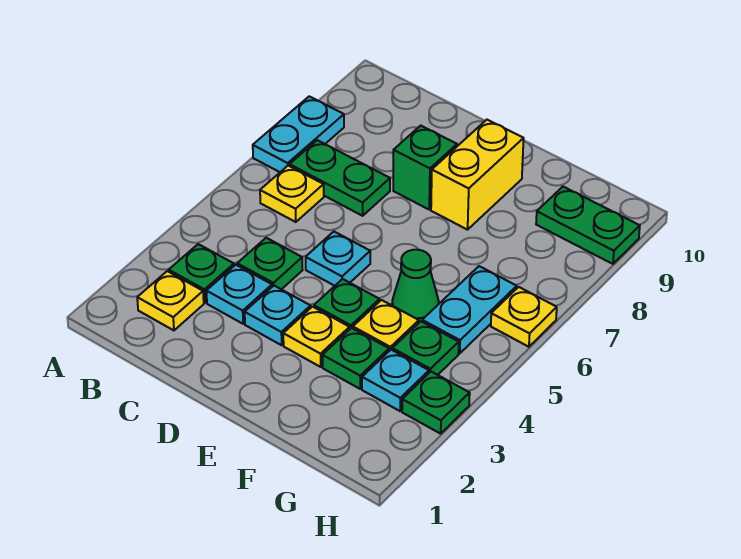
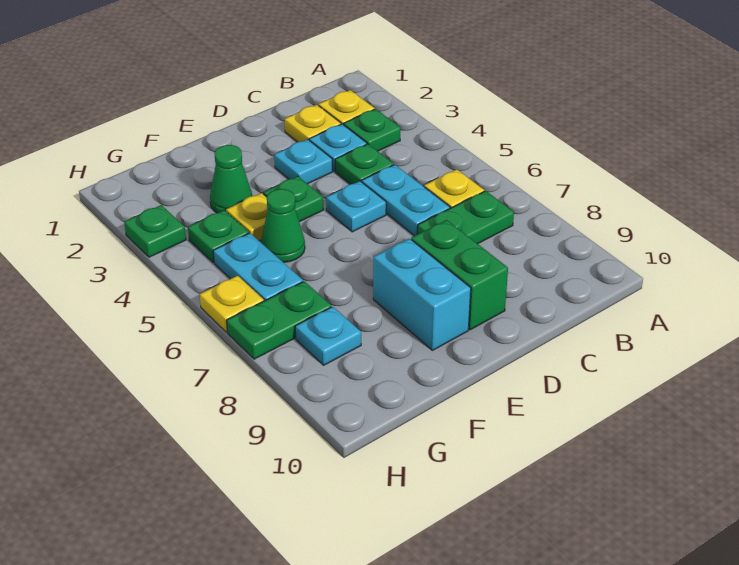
cyan 1x2 plate [253,96,344,172] -> cyan 1x2 plate moved to [362,165,450,236]
green 1x1 brick [393,126,457,209] -> green 1x2 brick [411,220,508,330]
yellow 1x1 plate [283,307,350,367] -> yellow 1x1 plate moved to [285,105,341,142]
yellow 1x2 brick [431,120,524,230] -> cyan 1x2 brick [373,239,471,350]
green 1x1 plate [322,328,389,389] -> green 1x1 cone [210,145,252,213]
cyan 1x1 plate [362,350,429,411] -> cyan 1x1 plate moved to [295,307,361,365]
green 1x2 plate [536,187,640,264] -> green 1x2 plate moved to [227,281,332,359]

